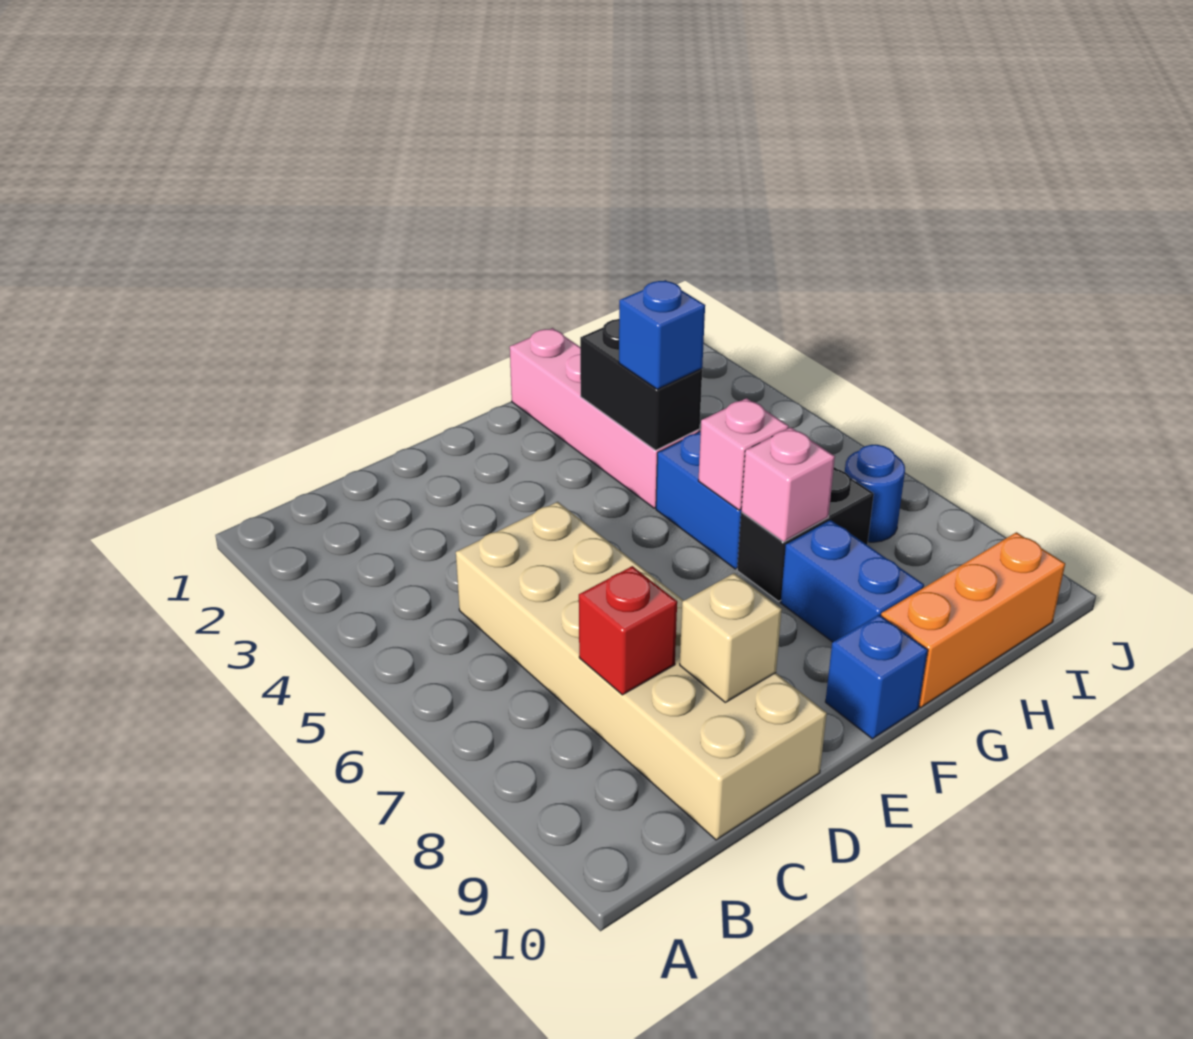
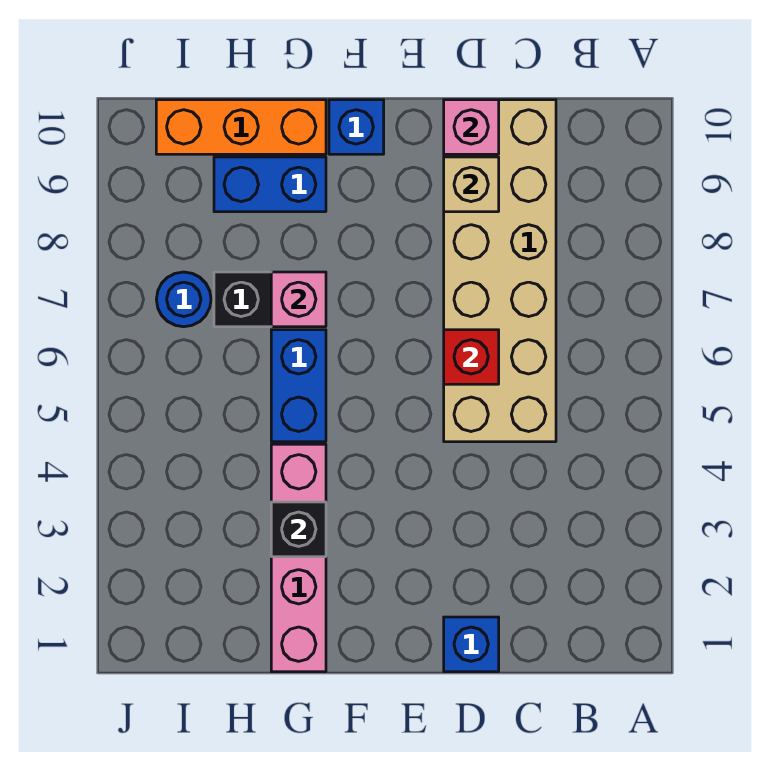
red 1x1 brick [579,566,677,695] -> red 1x1 brick moved to [444,330,499,384]
black 1x2 brick [580,319,702,450] -> black 1x1 brick [271,502,326,557]
blue 1x1 brick [619,280,705,389] -> blue 1x1 brick moved to [444,617,499,672]
pink 1x1 brick [698,398,789,510] -> pink 1x1 brick moved to [444,100,499,154]
blue 1x2 brick [781,520,924,642] -> blue 1x2 brick turned to [214,157,326,212]

